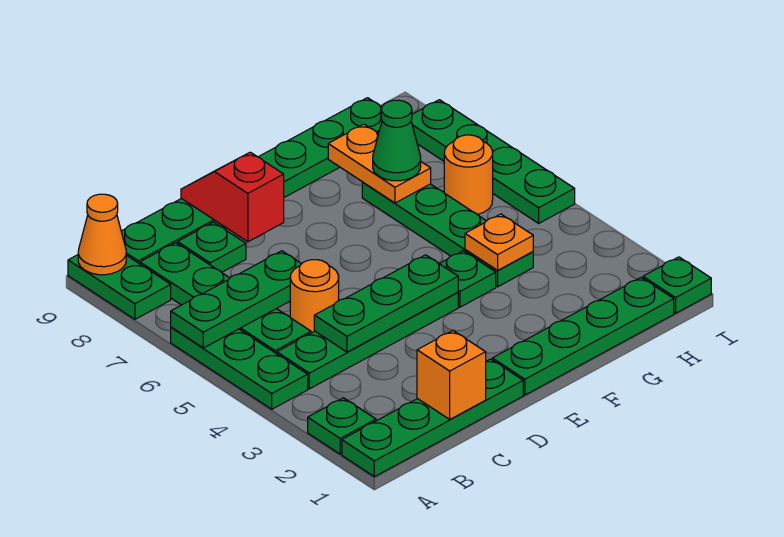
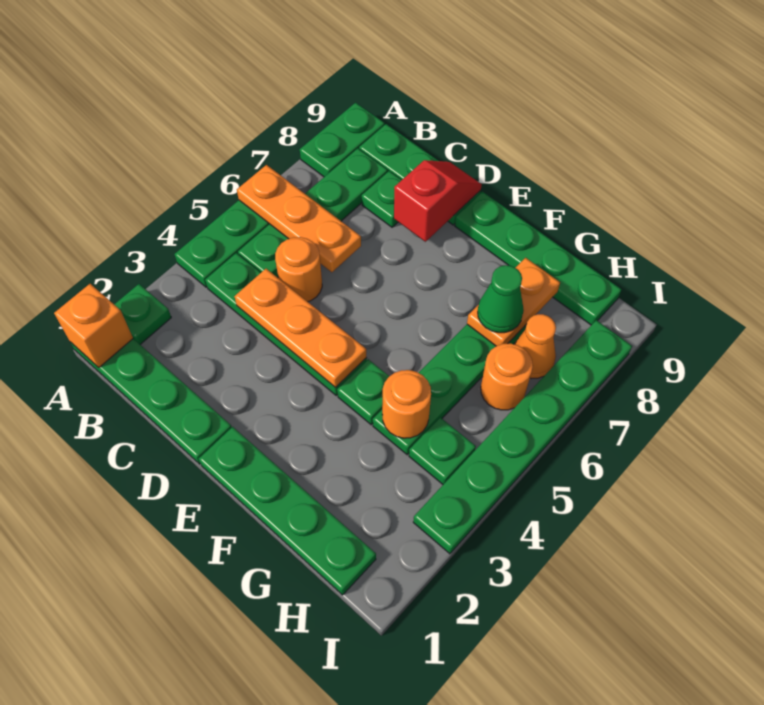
green 1x3 plate [171,251,301,348] -> orange 1x3 plate [237,165,361,272]
orange 1x1 cone [78,194,126,275] -> orange 1x1 cone moved to [515,314,556,379]
orange 1x1 brick [417,331,486,419] -> orange 1x1 brick moved to [54,284,133,367]
green 1x3 plate [314,255,458,352] -> orange 1x3 plate [235,269,367,388]
orange 1x1 plate [465,214,533,271] -> orange 1x1 round brick [382,370,431,438]
green 1x1 plate [643,257,711,313] -> green 1x1 plate moved to [409,417,476,484]
green 1x4 plate [411,100,575,223] -> green 1x6 plate [413,320,632,554]

